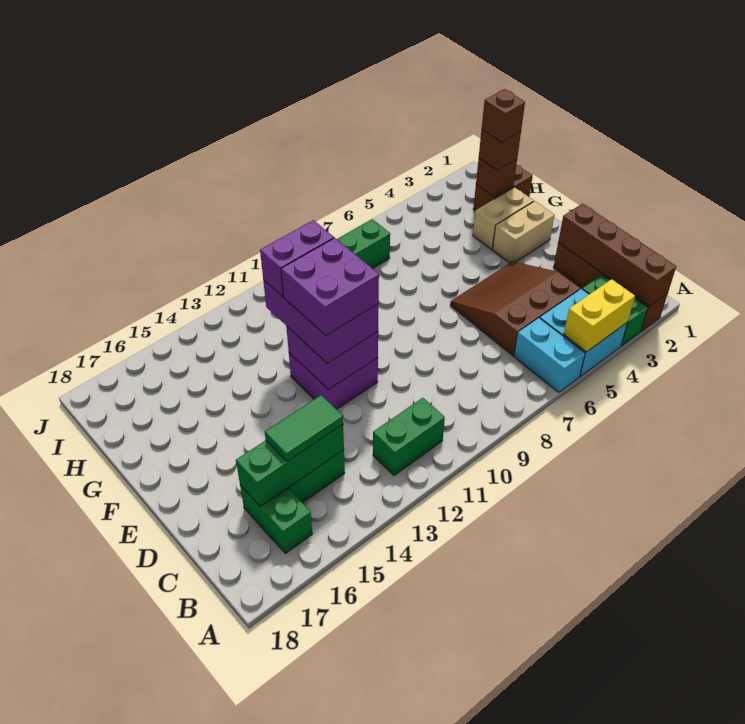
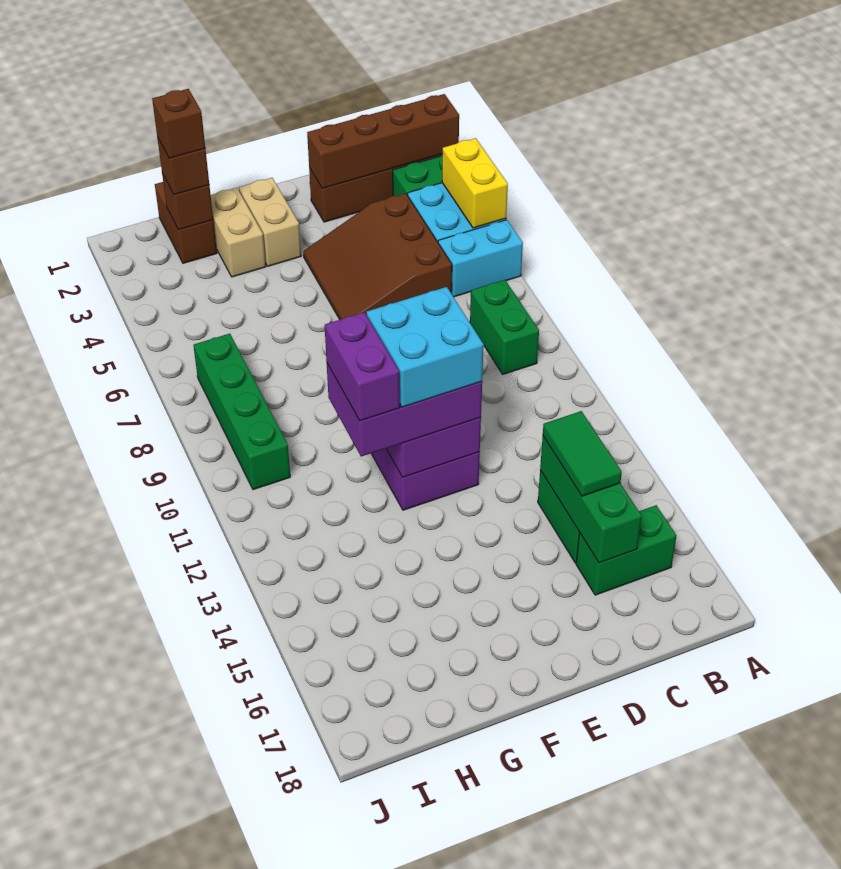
green 1x2 brick [373,398,445,475] -> green 1x2 brick moved to [470,280,539,374]
purple 2x2 brick [281,238,379,336] -> cyan 2x2 brick [367,287,484,407]

